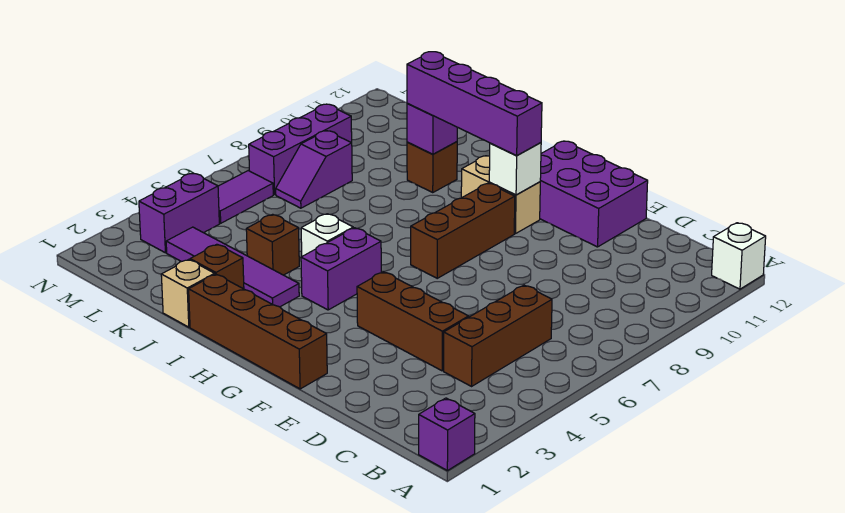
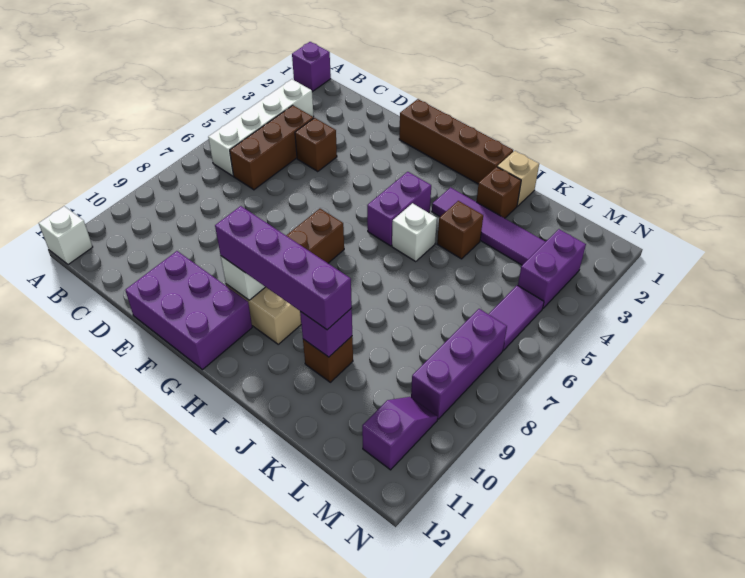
none -> white 1x4 brick [208,79,314,176]
brown 1x3 brick [357,272,469,371] -> brown 1x1 brick [295,118,337,172]
purple 1x2 slope [276,131,352,208] -> purple 1x2 slope moved to [362,397,438,470]

